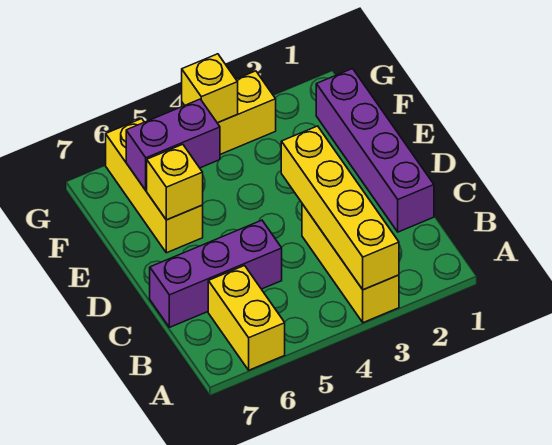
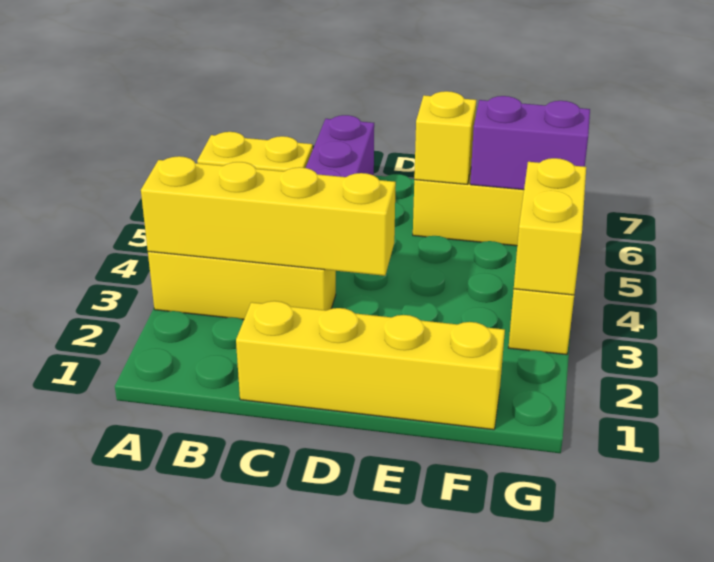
purple 1x4 brick [316,69,434,232] -> yellow 1x4 brick [236,301,505,430]
purple 1x2 brick [126,99,220,190] -> purple 1x2 brick turned to [470,96,590,190]
yellow 1x1 brick [182,54,238,123] -> yellow 1x2 brick [514,158,586,295]

